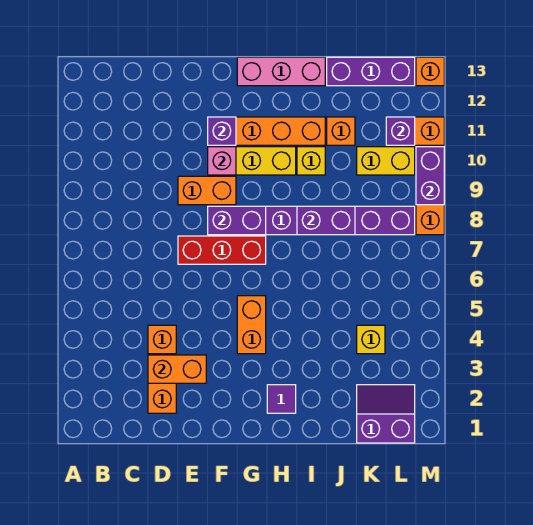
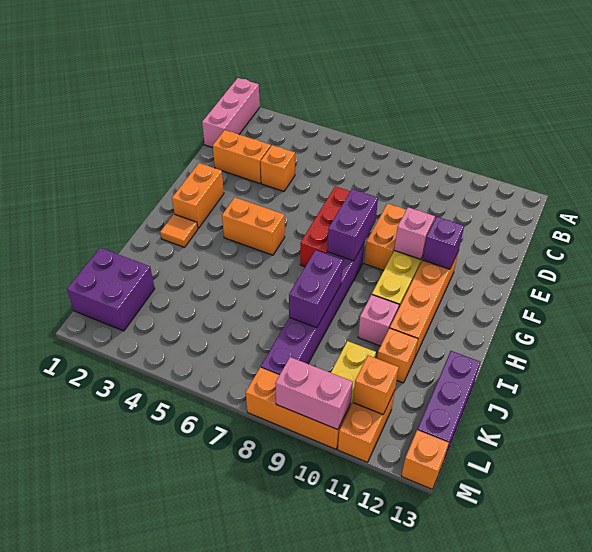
orange 1x2 brick [148,355,206,383] -> orange 1x2 brick moved to [172,163,224,228]
pink 1x3 brick [237,57,325,86] -> pink 1x3 brick moved to [202,78,260,148]
purple 1x1 tile [267,385,296,413] -> orange 1x1 tile [160,214,198,247]
yellow 1x1 brick [297,147,325,175] -> pink 1x1 brick [358,295,399,346]
purple 2x2 slope [357,385,415,443] -> purple 2x2 brick [67,248,155,331]
yellow 1x1 brick [357,325,385,354] -> none
purple 1x1 brick [386,117,415,145] -> orange 1x1 brick [353,355,399,414]
purple 1x2 brick [416,147,444,205] -> pink 1x2 brick [275,357,353,430]

